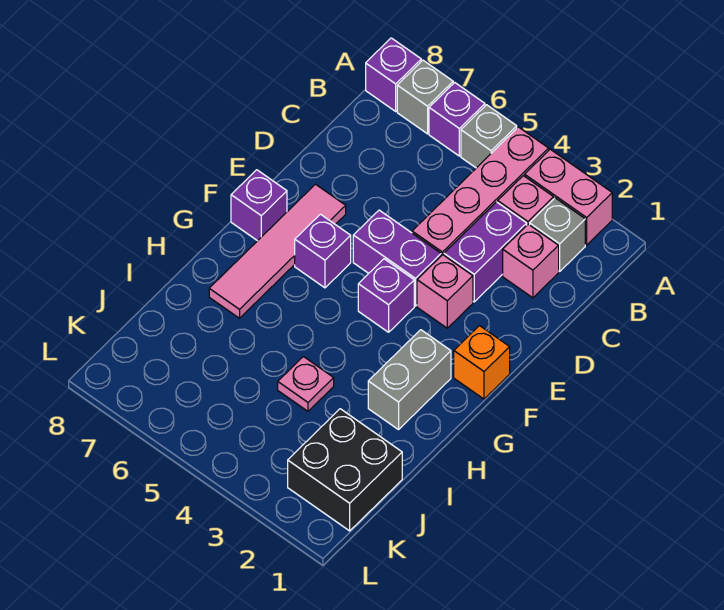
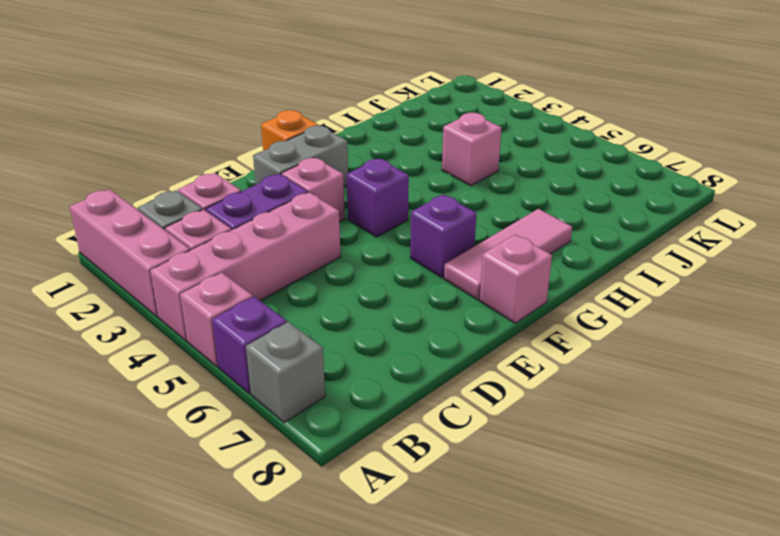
pink 1x2 brick [525,149,612,245] -> pink 1x3 brick [70,189,190,317]
grey 1x1 brick [461,105,517,168] -> pink 1x1 brick [180,273,253,366]
purple 1x1 brick [366,38,421,111] -> none
purple 1x2 brick [353,210,441,306] -> none
pink 1x4 tile [209,184,346,318] -> pink 1x3 tile [444,209,572,300]
purple 1x1 brick [231,170,287,241] -> pink 1x1 brick [480,235,552,323]
grey 1x2 brick [368,330,451,430] -> grey 1x2 brick moved to [253,126,348,187]
pink 1x1 plate [278,357,334,411] -> pink 1x1 brick [442,113,501,186]
black 2x2 brick [288,409,402,531] -> none

